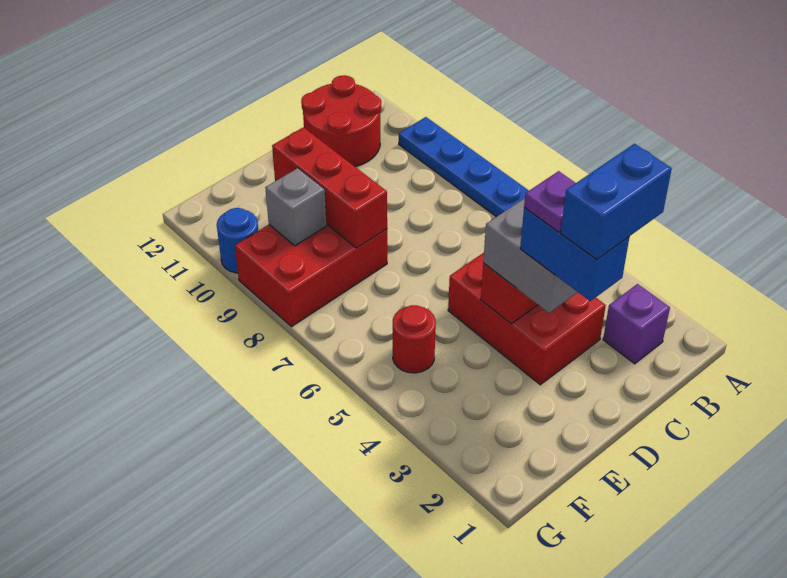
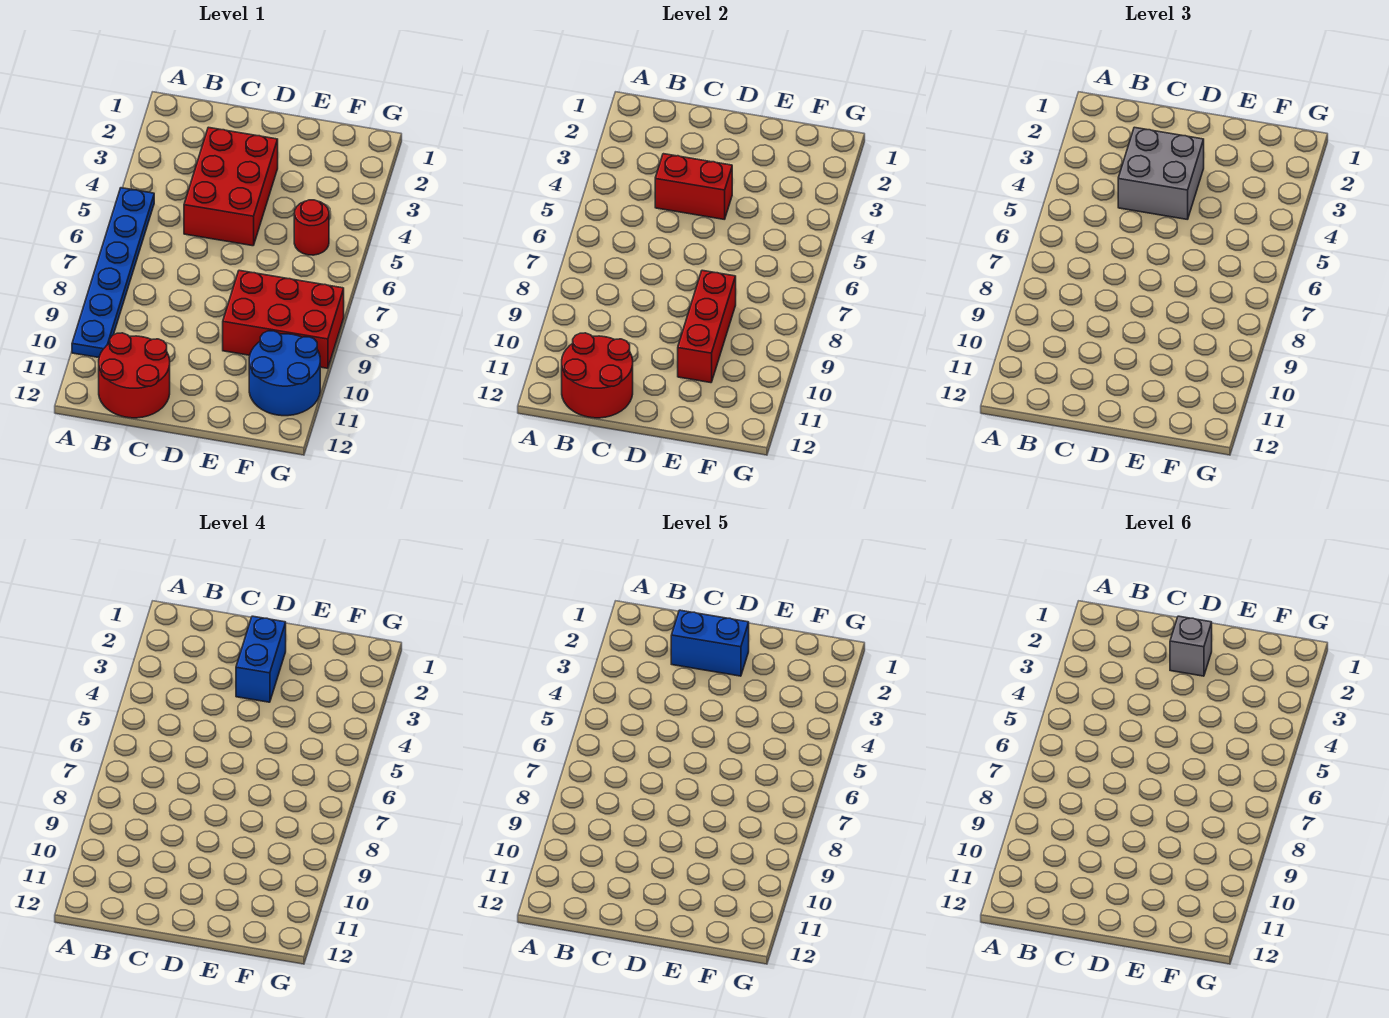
purple 1x1 brick [603,284,670,364] -> none
none -> red 2x2 round brick [562,333,633,418]
purple 1x1 plate [524,171,575,232] -> none
grey 1x1 brick [265,168,326,246] -> grey 1x1 brick moved to [1170,616,1212,676]
blue 1x1 round brick [217,208,258,273] -> blue 2x2 round brick [249,331,320,416]

